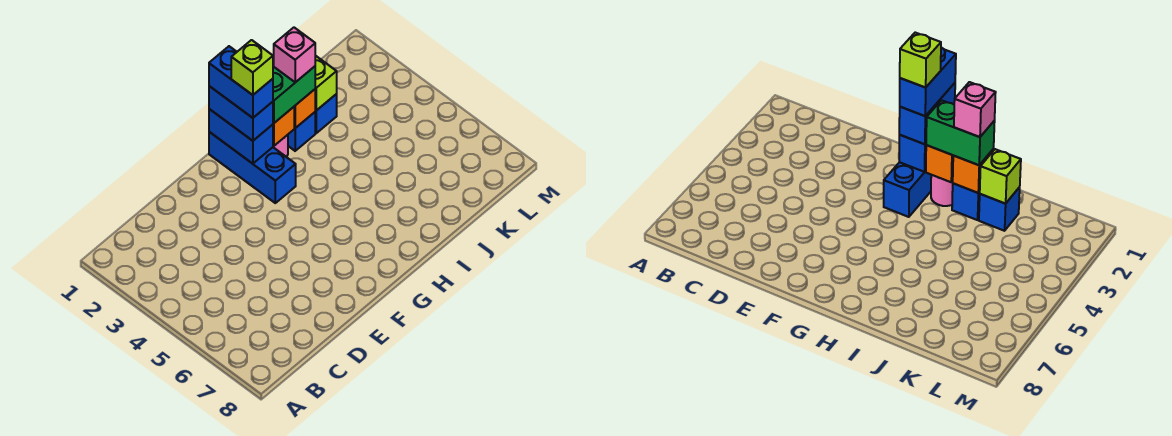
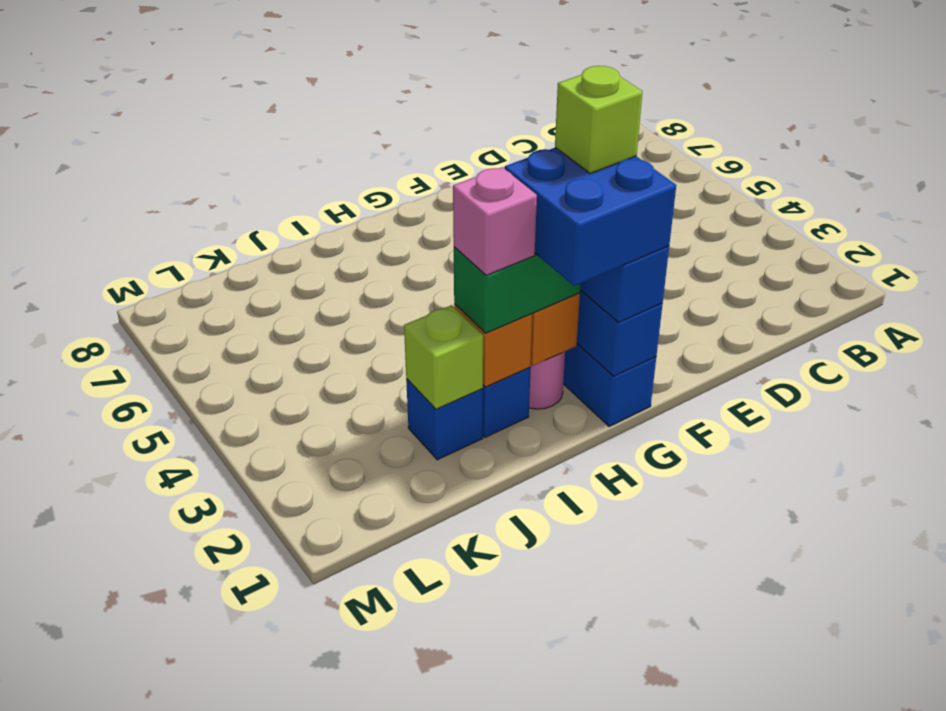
blue 1x2 brick [209,46,273,118] -> blue 2x2 brick [505,148,676,286]

